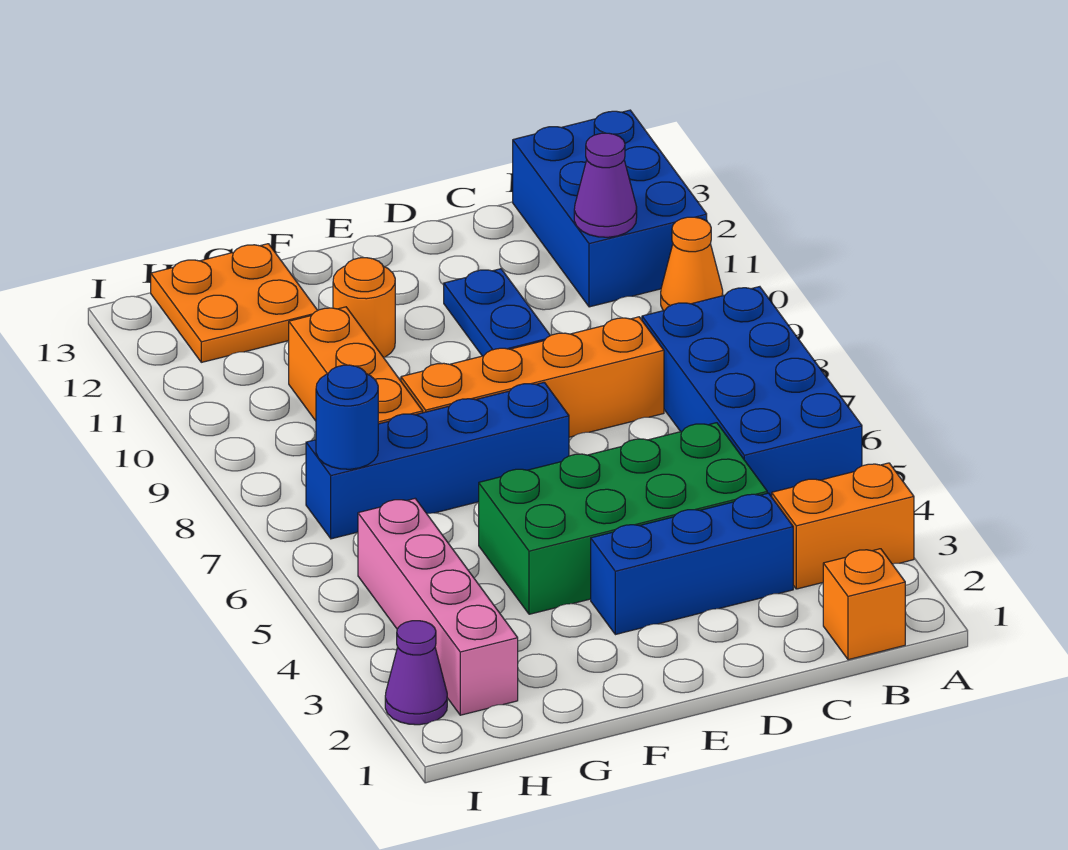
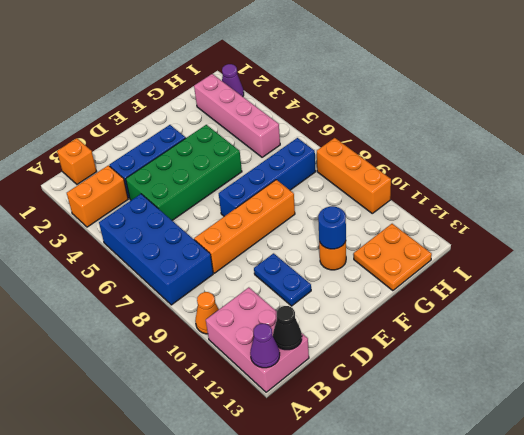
blue 2x3 brick [513,110,707,307] -> pink 2x3 brick [206,287,309,392]
purple 1x1 cone [574,133,637,237] -> purple 1x1 cone moved to [250,324,280,368]
none -> black 1x1 cone [273,306,302,350]
orange 1x3 brick [289,307,423,424] -> orange 1x3 brick moved to [317,138,391,213]
blue 1x1 round brick [316,365,378,469] -> blue 1x1 round brick moved to [318,206,346,249]

